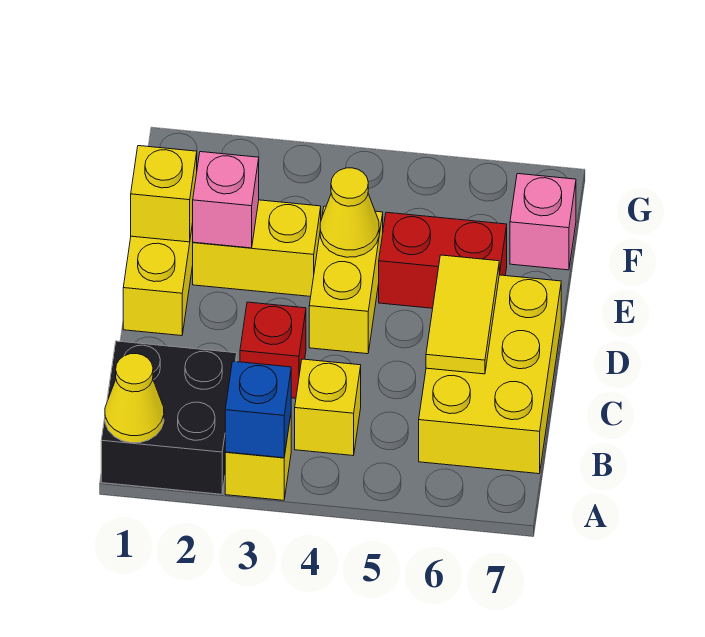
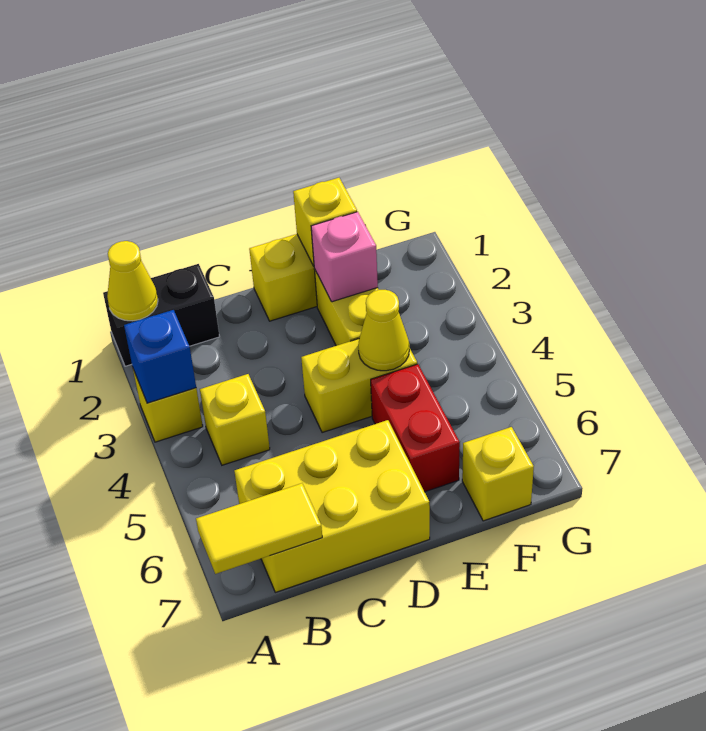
black 2x2 brick [101,341,237,494] -> black 1x2 brick [103,264,220,366]
red 1x1 brick [240,302,306,398] -> none
yellow 1x2 tile [426,255,499,374] -> yellow 1x2 tile moved to [196,483,322,574]
pink 1x1 brick [510,174,576,270] -> yellow 1x1 brick [462,427,534,521]

